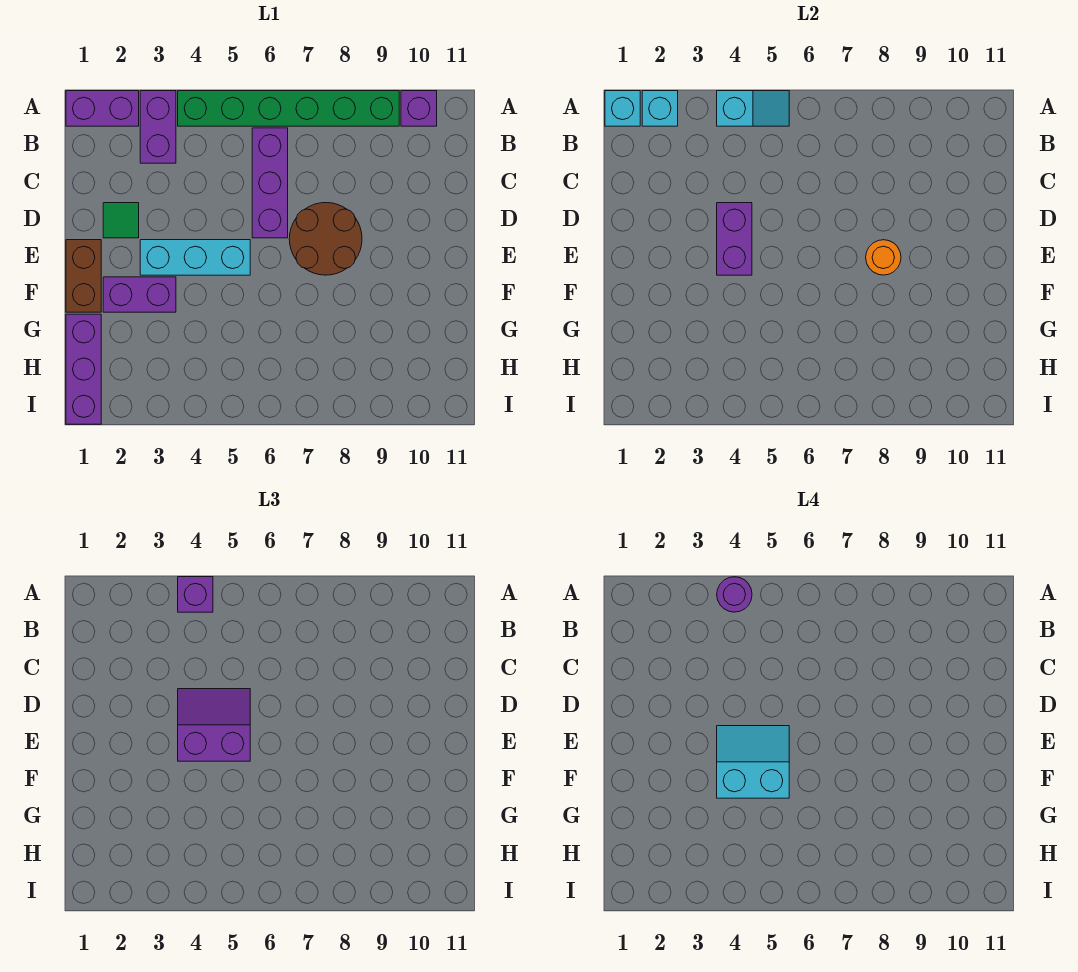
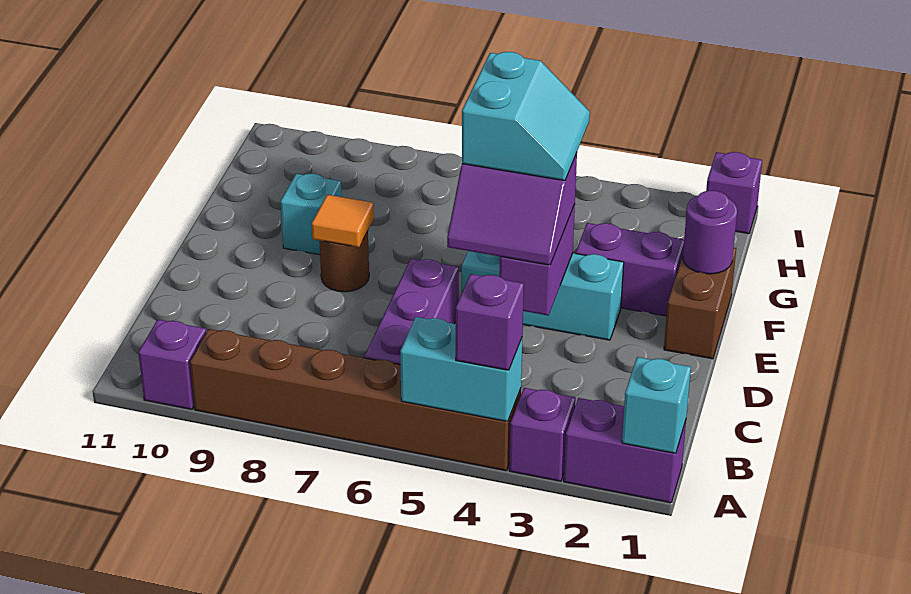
cyan 1x1 brick [642,91,678,126] -> cyan 1x1 brick moved to [280,174,342,255]
purple 1x2 brick [140,91,176,163] -> purple 1x1 brick [509,388,576,481]
green 1x6 brick [178,91,399,126] -> brown 1x6 brick [190,329,521,471]
cyan 1x2 slope [717,91,789,126] -> cyan 1x2 brick [400,317,522,421]
purple 1x1 round brick [717,577,752,612] -> purple 1x1 round brick moved to [683,190,737,274]
green 1x1 tile [103,203,139,238] -> none
brown 2x2 round brick [289,203,362,275] -> brown 1x1 round brick [319,231,369,292]
cyan 2x2 slope [717,726,789,798] -> cyan 2x2 slope turned to [462,52,590,181]
orange 1x1 round brick [866,240,901,275] -> orange 1x1 tile [312,195,374,247]
purple 1x3 brick [66,314,101,424] -> purple 1x1 brick [706,152,762,234]

